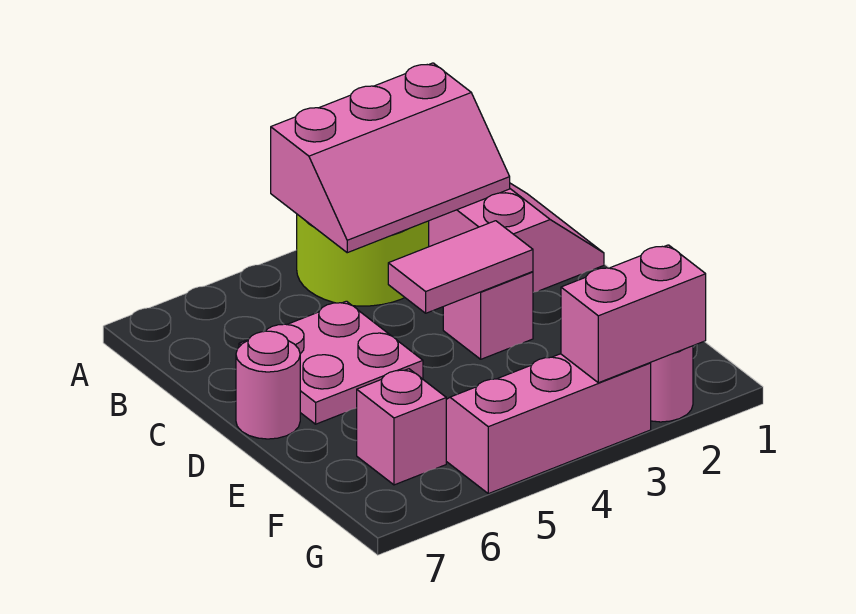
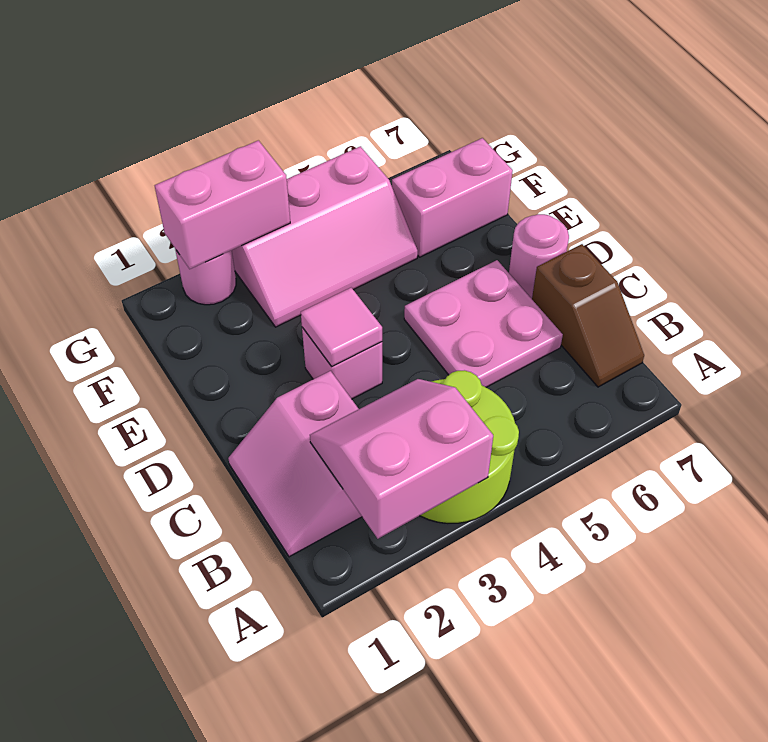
pink 2x3 slope [271,63,510,253] -> pink 2x2 slope [310,379,493,539]
none -> brown 1x2 slope [532,244,644,387]
pink 1x2 tile [388,221,533,313] -> pink 1x1 tile [301,288,382,366]
pink 1x1 brick [357,369,446,485] -> pink 1x2 brick [392,138,513,257]

